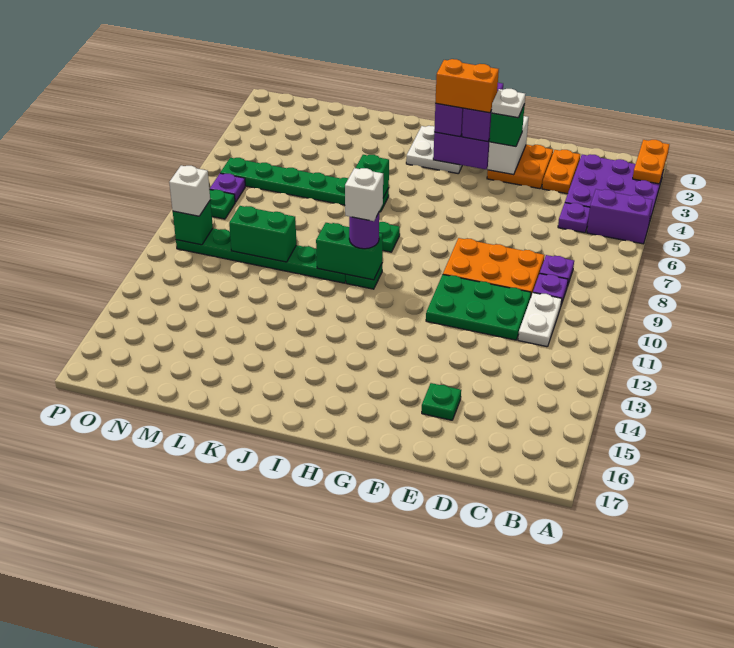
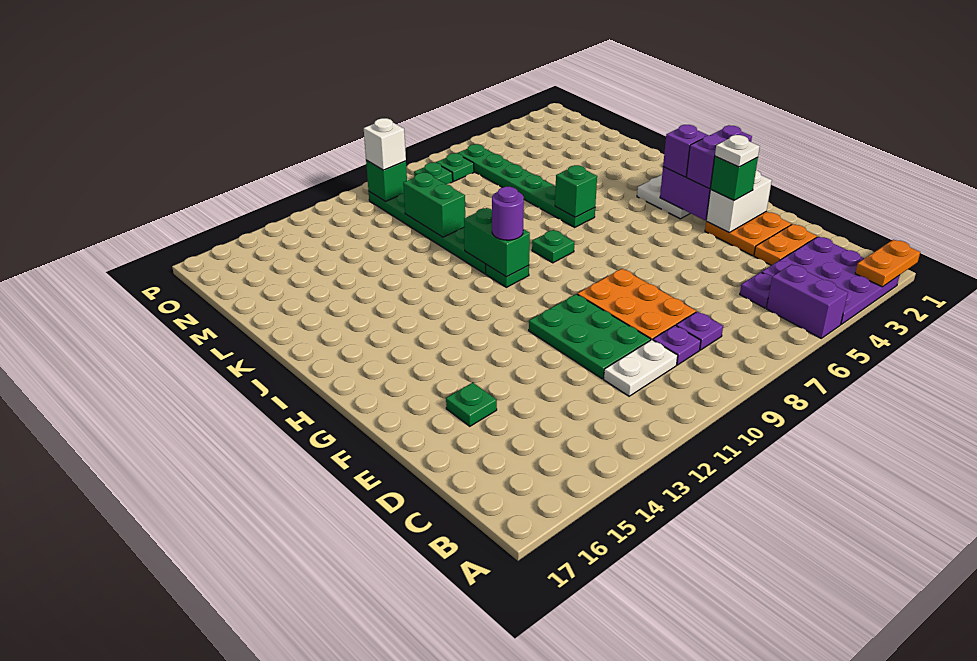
orange 1x2 brick [435,59,499,113] -> none
white 1x1 brick [345,168,383,221] -> none
purple 1x1 plate [210,173,245,202] -> green 1x1 plate [436,153,474,181]

